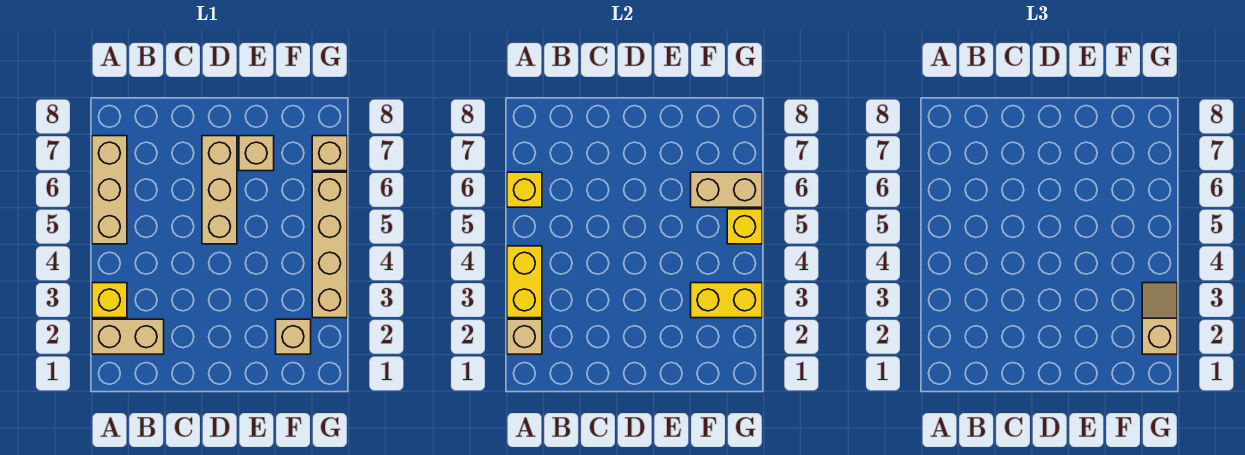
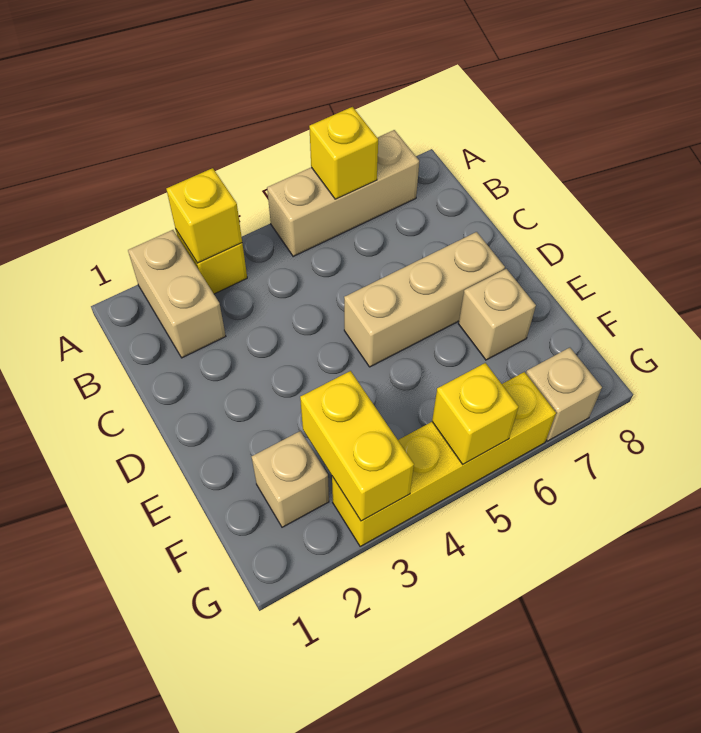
tan 1x1 brick [507,319,542,354] -> none
yellow 1x2 brick [507,246,542,318] -> yellow 1x1 brick [166,168,242,263]
tan 1x2 brick [691,172,762,207] -> none
tan 1x2 slope [1142,283,1177,354] -> none
tan 1x4 brick [312,172,347,318] -> yellow 1x4 brick [332,372,556,546]

